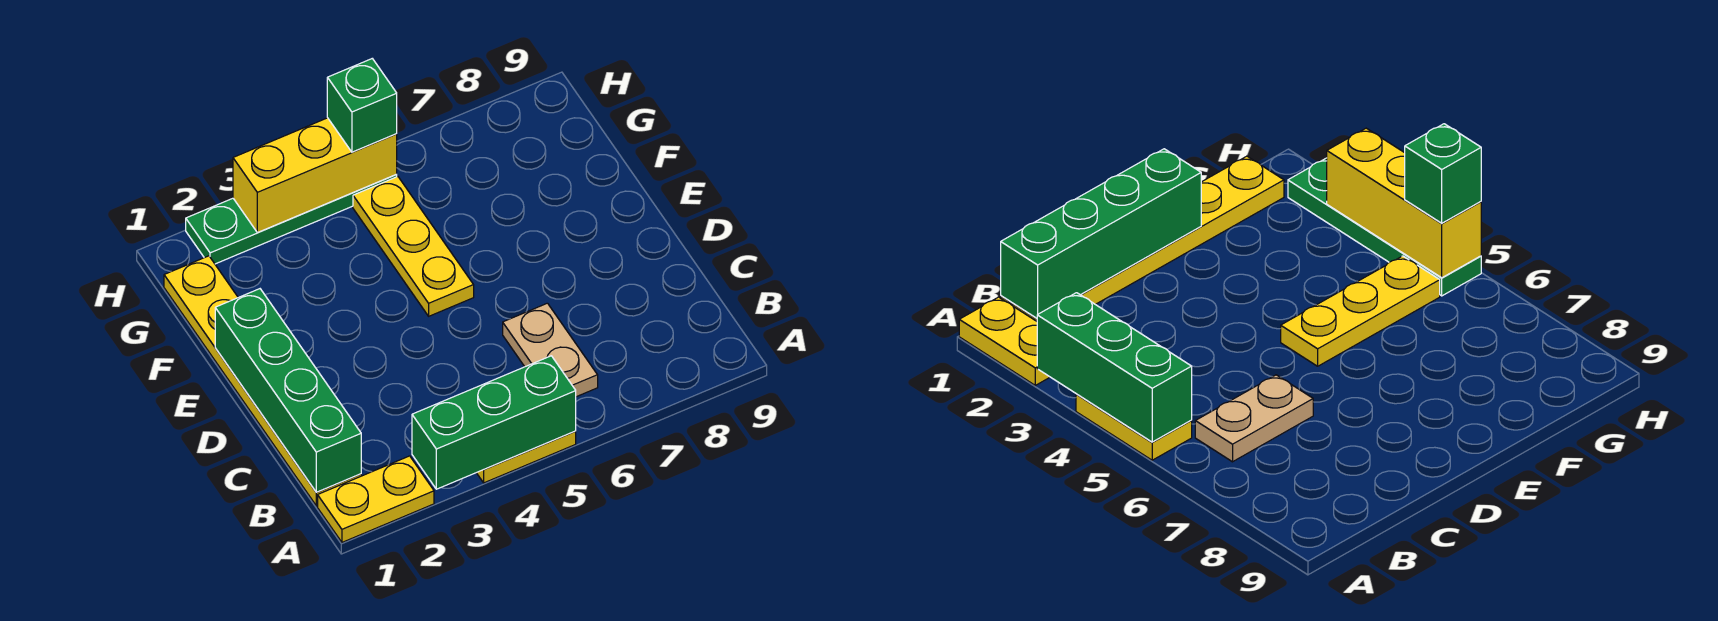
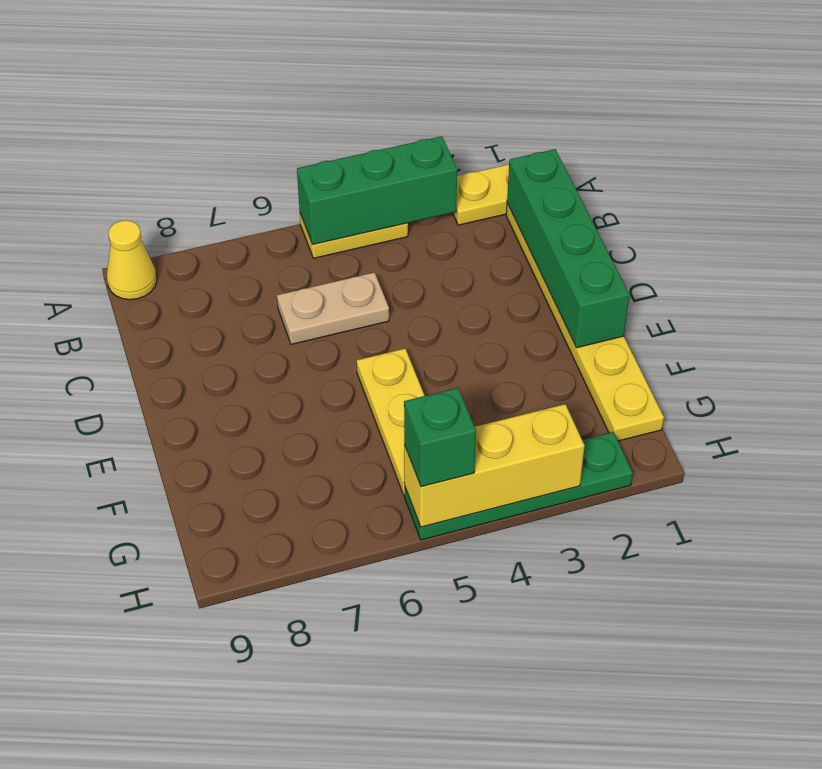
none -> yellow 1x1 cone [107,220,157,300]
tan 1x2 plate [503,303,598,397] -> tan 1x2 plate turned to [277,272,389,344]

